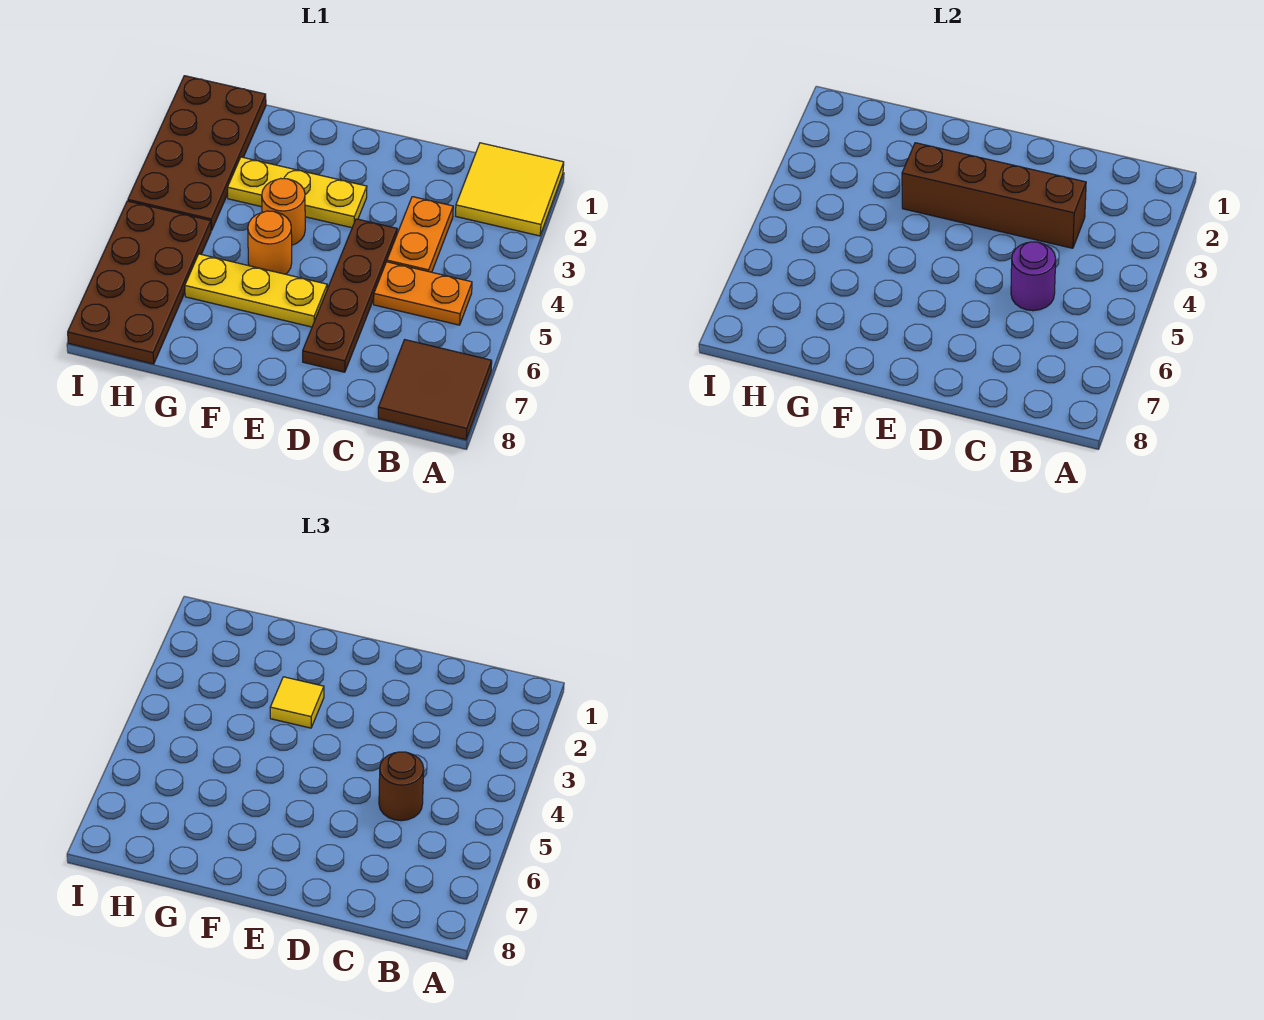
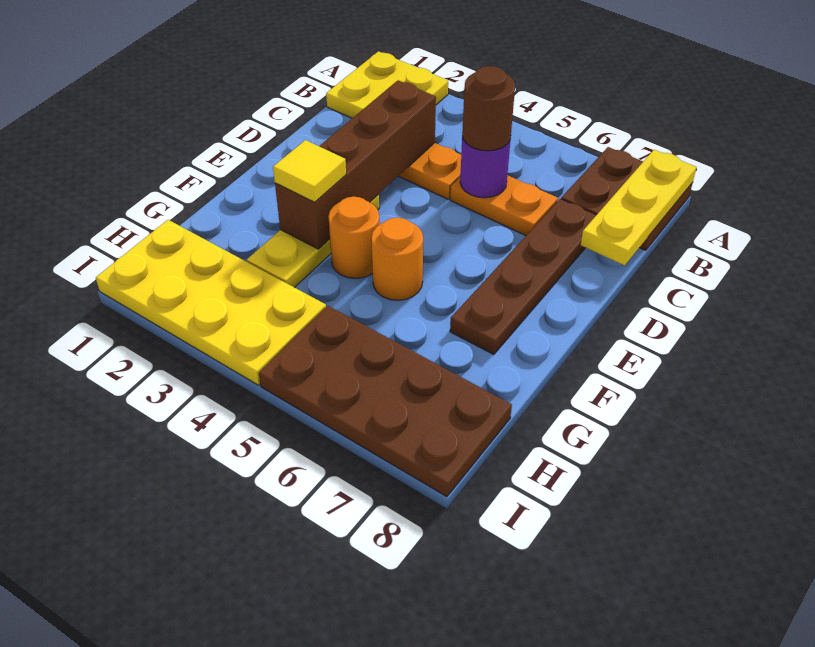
yellow 2x2 tile [456,143,564,236] -> yellow 2x2 plate [326,51,448,118]
brown 2x2 tile [378,340,492,440] -> brown 2x2 plate [561,147,693,250]
orange 1x2 plate [374,262,472,325] -> orange 1x2 plate turned to [451,175,558,236]
brown 1x4 plate [303,219,397,372] -> brown 1x4 plate turned to [450,199,596,355]
yellow 1x3 plate [185,254,327,327] -> yellow 1x3 plate moved to [581,150,696,265]
brown 2x4 plate [128,76,266,230] -> yellow 2x4 plate [96,220,326,385]

